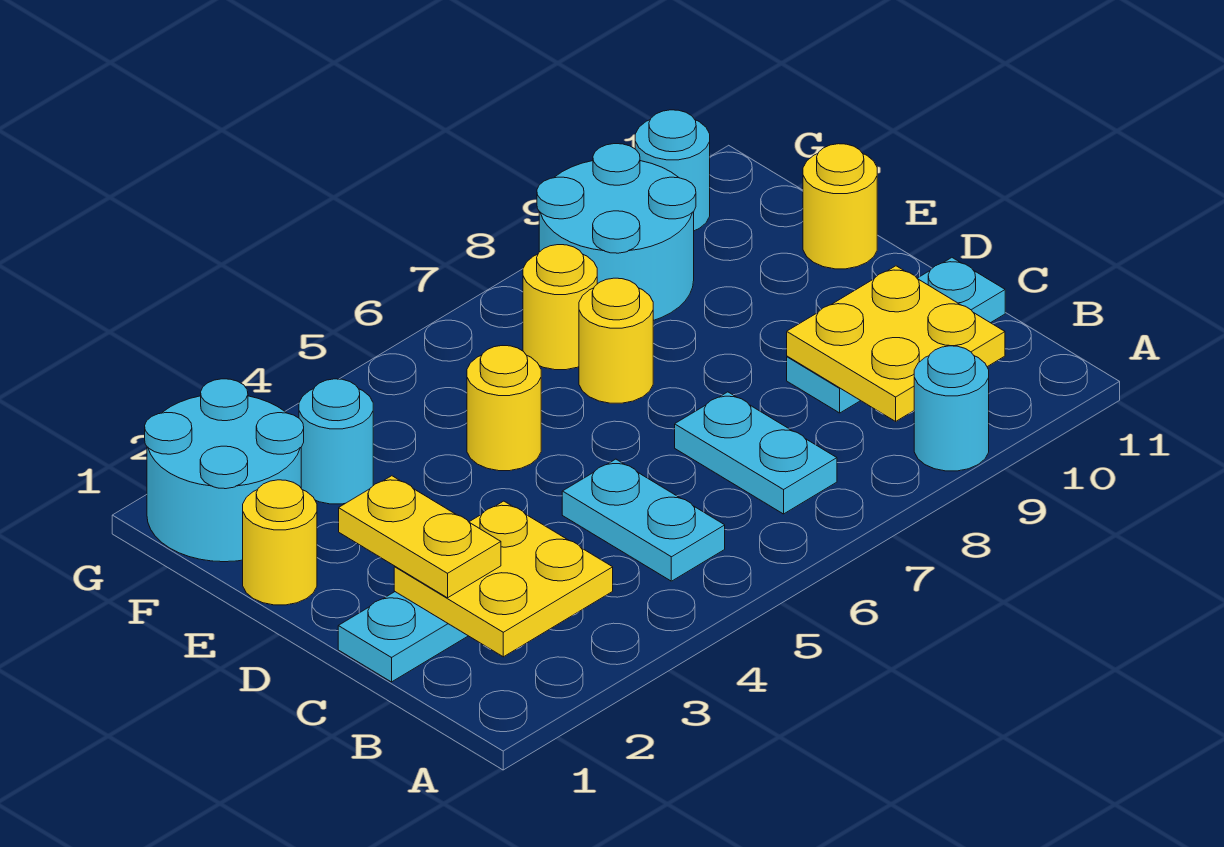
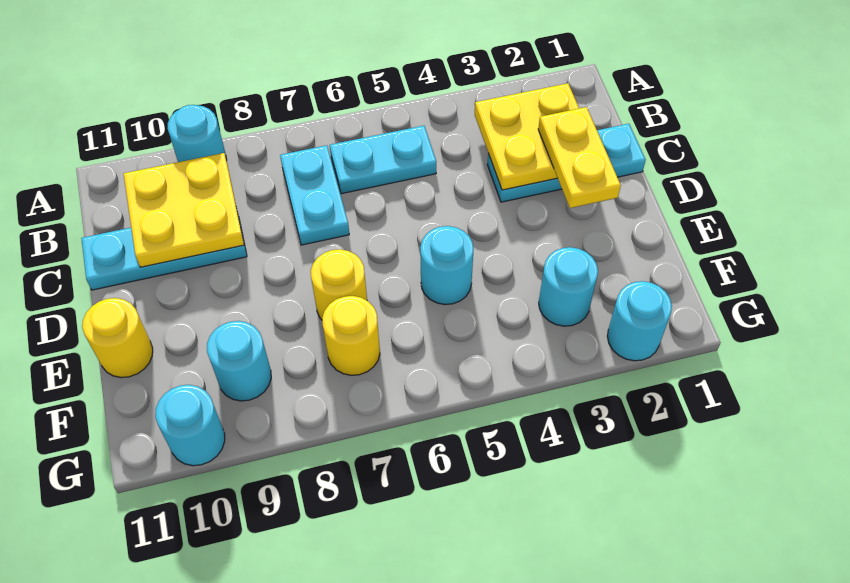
cyan 1x2 plate [562,459,725,581] -> cyan 1x2 plate turned to [330,126,436,194]
yellow 1x1 round brick [243,480,317,605] -> none
yellow 1x1 round brick [467,346,541,471] -> cyan 1x1 round brick [420,226,474,304]
cyan 2x2 round brick [145,379,304,562] -> cyan 1x1 round brick [607,281,672,361]
cyan 2x2 round brick [537,144,696,321] -> cyan 1x1 round brick [207,321,271,401]

